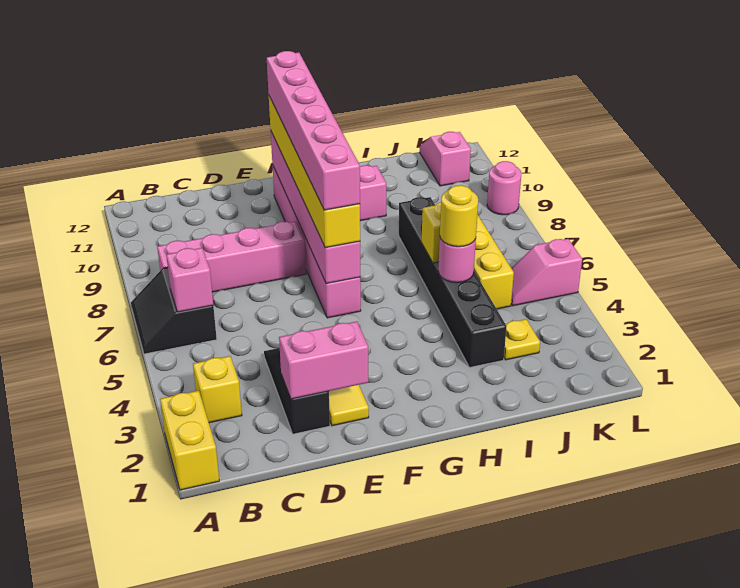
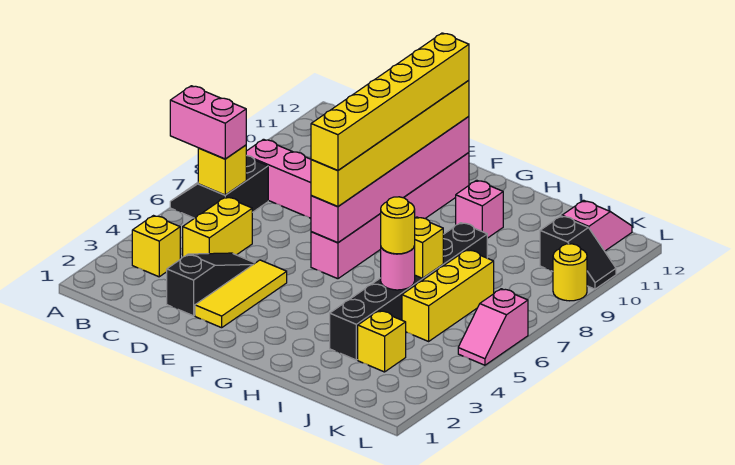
yellow 1x2 brick [160,391,219,490] -> yellow 1x2 brick moved to [183,197,252,257]
pink 1x1 brick [166,248,213,312] -> yellow 1x1 brick [198,145,246,195]
pink 1x2 brick [279,321,368,399] -> pink 1x2 brick moved to [170,86,246,159]
pink 1x6 brick [267,51,360,210] -> yellow 1x6 brick [311,33,469,171]
yellow 1x1 plate [504,319,540,360] -> yellow 1x1 brick [358,311,406,372]
pink 1x2 slope [511,239,582,306] -> pink 1x2 slope turned to [458,289,528,365]
none -> black 1x2 slope [540,216,616,289]
pink 1x1 round brick [487,161,521,215] -> yellow 1x1 round brick [553,244,587,301]

